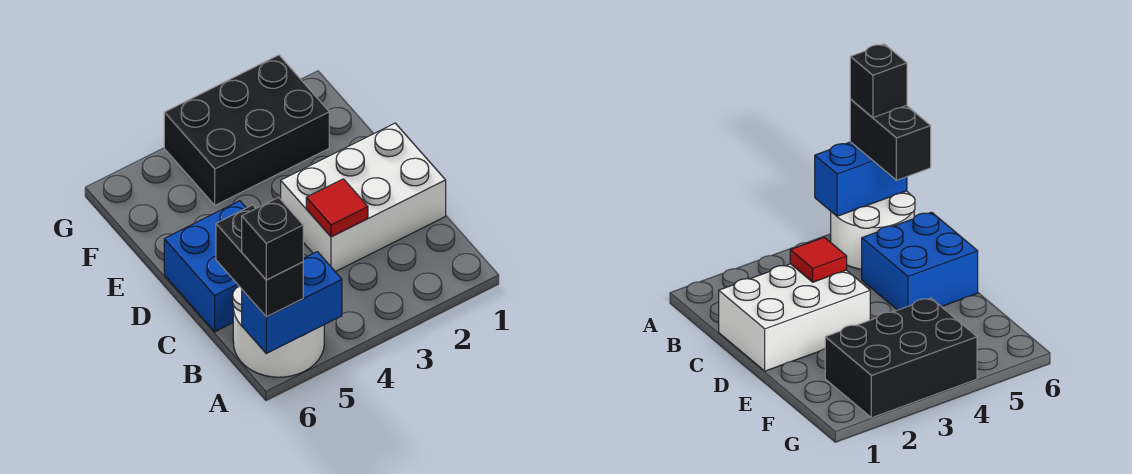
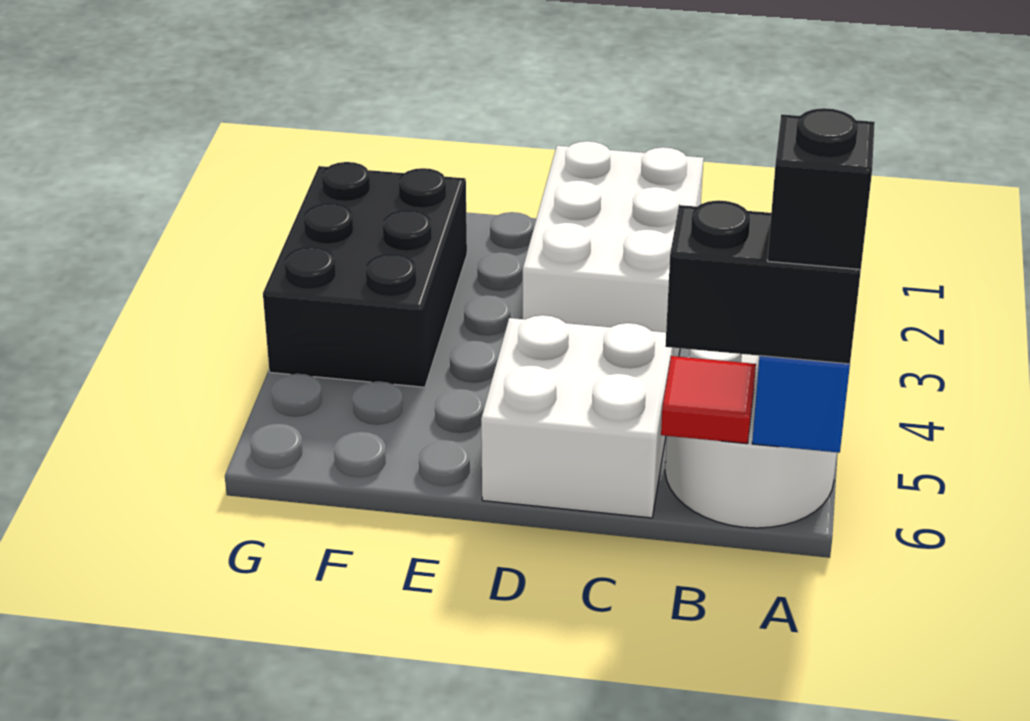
red 1x1 tile [306,179,368,237] -> red 1x1 tile moved to [661,356,756,444]
blue 2x2 brick [164,201,246,332] -> white 2x2 brick [481,315,673,518]

